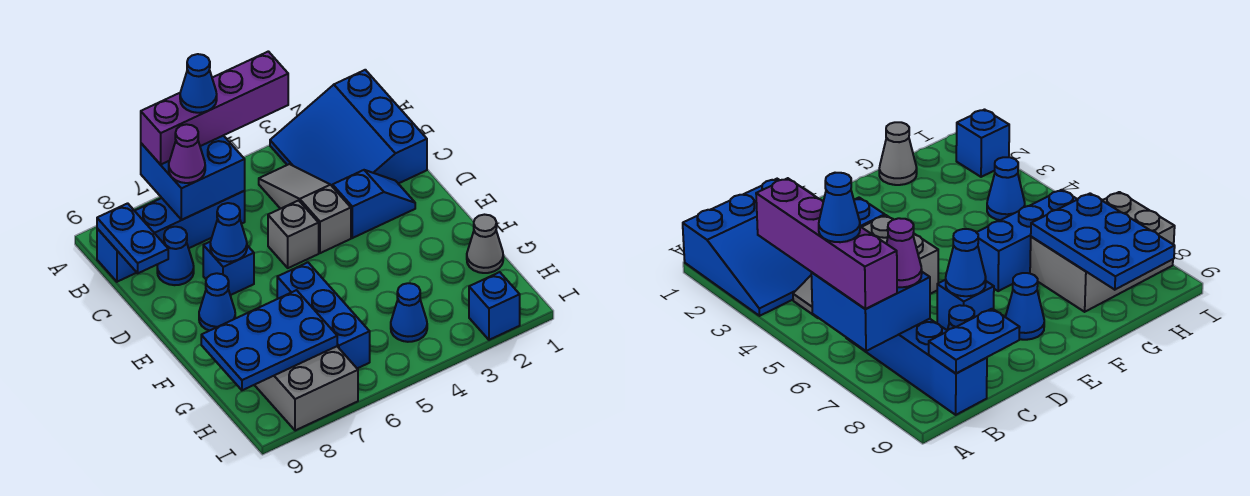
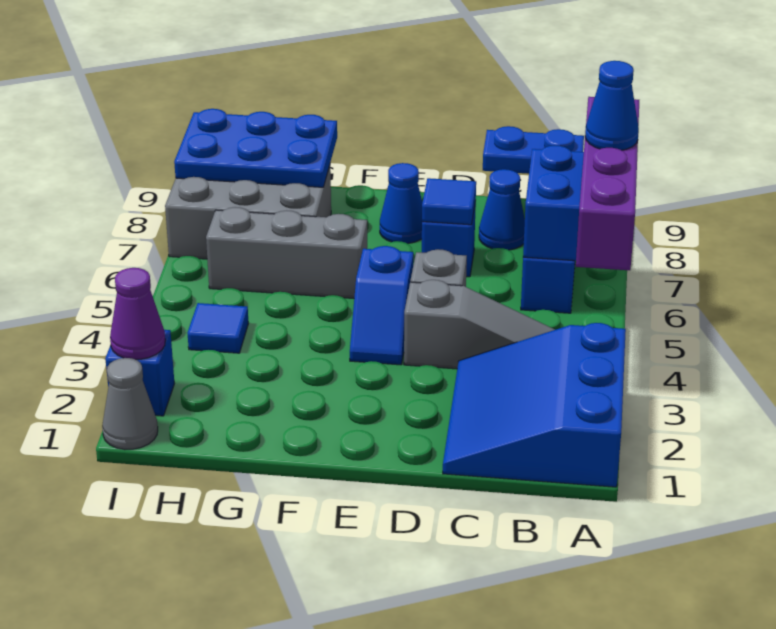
blue 3x3 slope [270,70,427,187] -> blue 3x3 slope turned to [443,323,626,487]
purple 1x1 cone [169,124,205,183] -> purple 1x1 cone moved to [110,268,165,359]
blue 1x2 slope [333,170,415,238] -> blue 1x2 slope moved to [350,246,413,365]
blue 1x1 cone [210,203,247,262] -> blue 1x1 tile [422,178,476,225]
blue 1x3 brick [277,262,370,368] -> grey 1x3 brick [206,207,367,298]
grey 1x1 cone [467,215,503,273] -> grey 1x1 cone moved to [102,358,158,450]
blue 2x3 plate [201,290,337,390] -> blue 2x3 plate turned to [174,109,337,187]
blue 1x1 cone [391,283,427,342] -> blue 1x1 tile [188,303,248,353]

